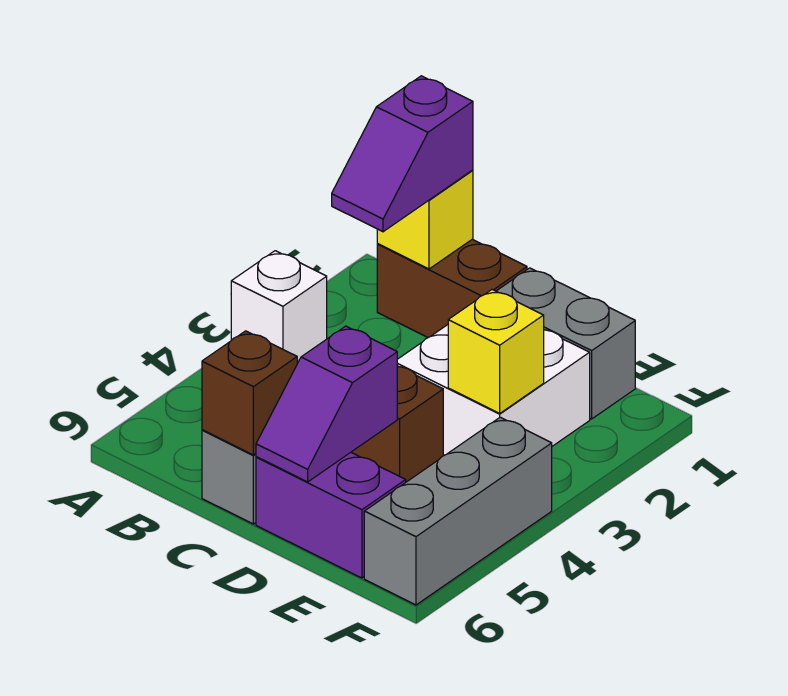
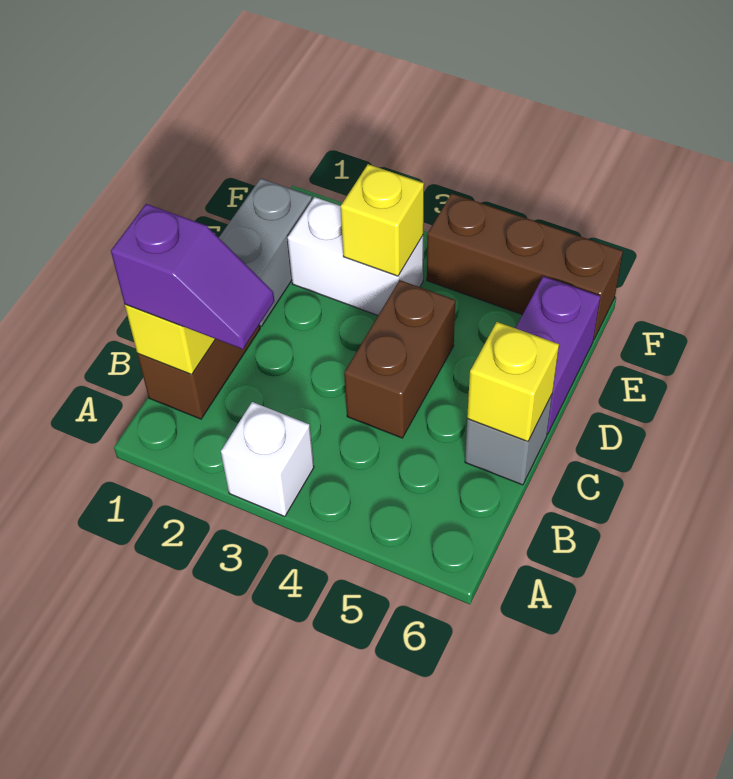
brown 1x1 brick [202,331,297,455] -> yellow 1x1 brick [467,322,559,442]
white 2x2 brick [397,325,590,455] -> white 1x2 brick [287,197,423,315]
purple 1x2 slope [256,326,397,482] -> none
grey 1x3 brick [364,417,552,605] -> brown 1x3 brick [427,193,623,340]

